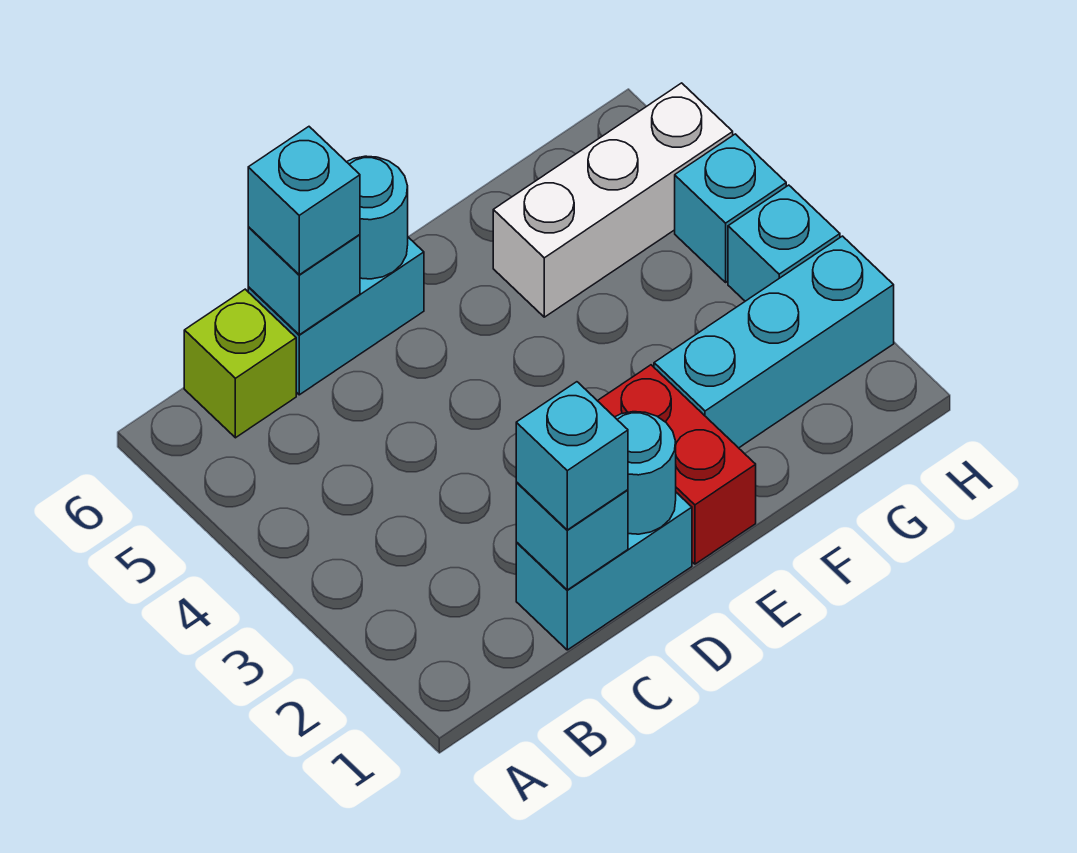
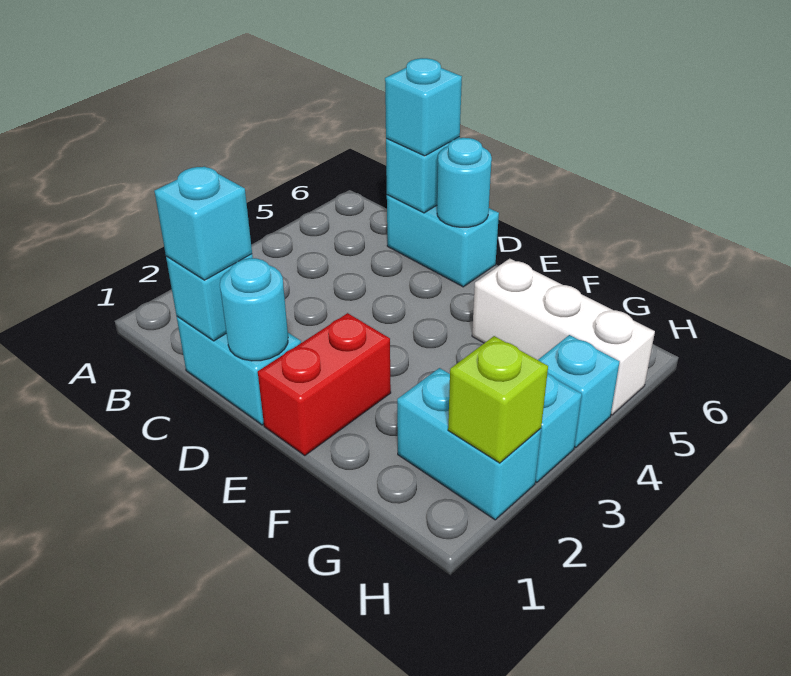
lime 1x1 brick [184,289,296,438] -> lime 1x1 brick moved to [448,336,548,463]
cyan 1x3 brick [654,236,894,448] -> cyan 1x2 brick [397,368,541,520]

